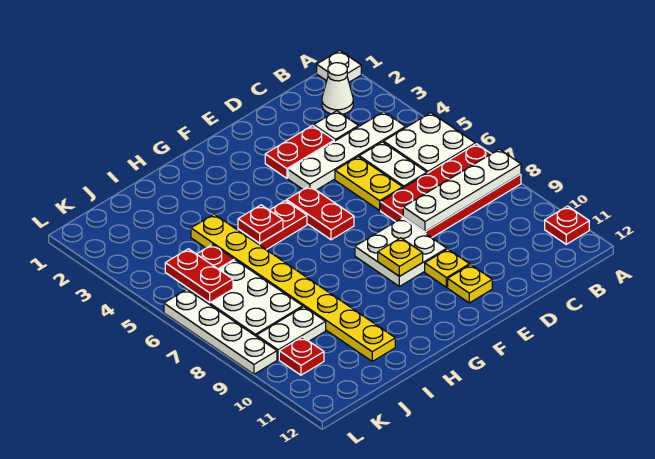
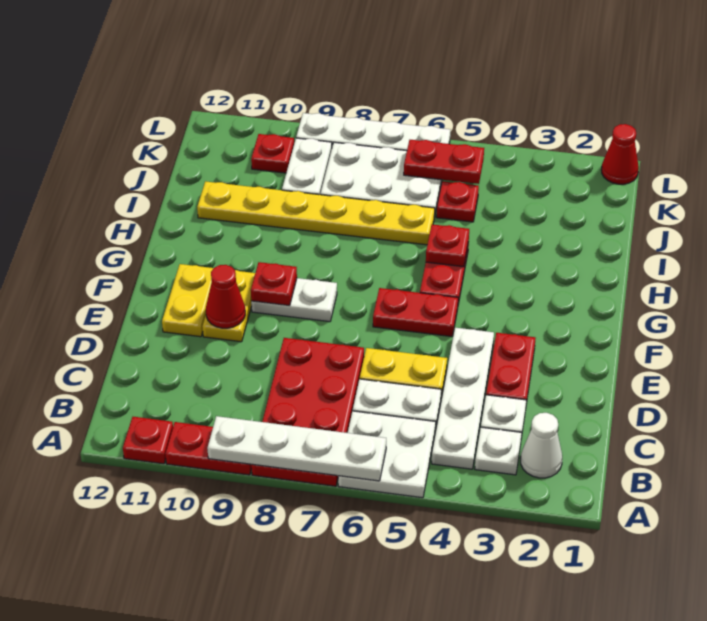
white 1x1 plate [317,50,361,82] -> white 1x1 plate moved to [475,427,522,475]
white 1x4 plate [403,149,521,232] -> white 1x4 plate turned to [207,416,386,481]
none -> red 1x2 plate [165,422,252,475]
white 2x2 plate [355,218,447,286] -> white 1x2 plate [251,278,337,322]
yellow 1x1 plate [425,249,470,287] -> yellow 1x2 plate [202,270,255,342]
none -> red 1x1 cone [206,265,245,328]
yellow 1x1 plate [448,265,492,303] -> yellow 1x2 plate [162,264,213,337]
yellow 1x1 plate [378,238,423,276] -> red 1x1 plate [251,262,297,306]
yellow 1x8 plate [191,214,395,361] -> yellow 1x6 plate [197,181,435,245]
none -> red 1x1 cone [601,124,639,184]

